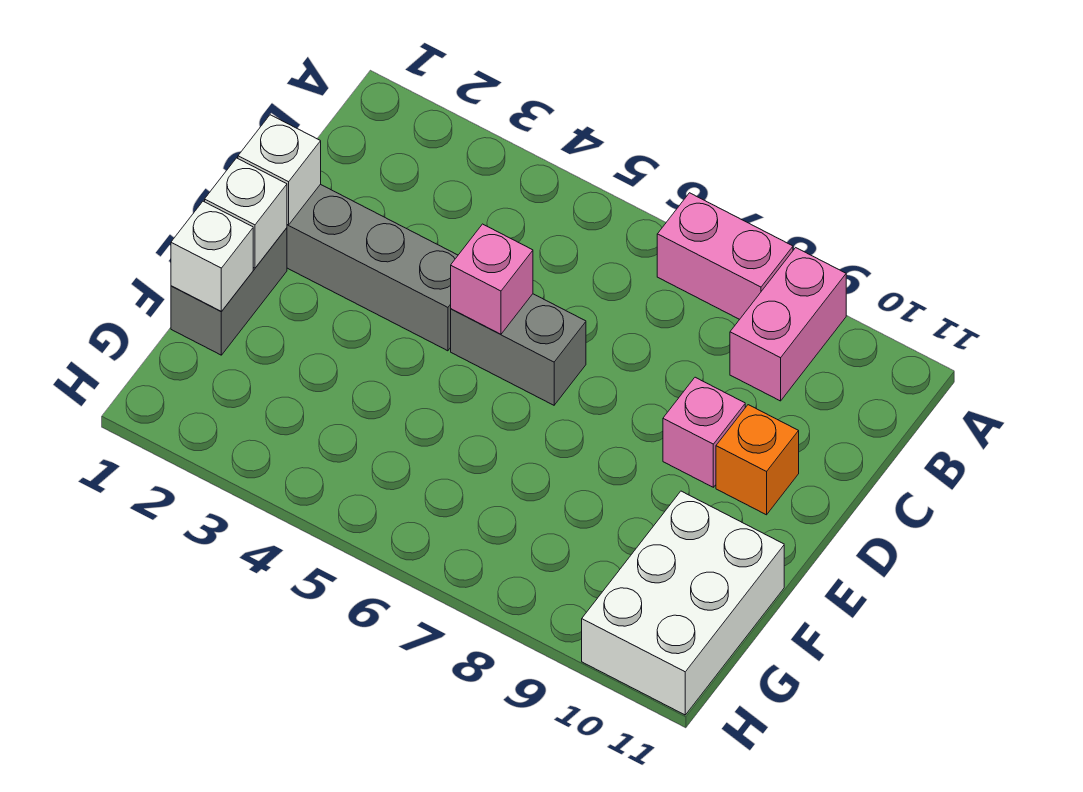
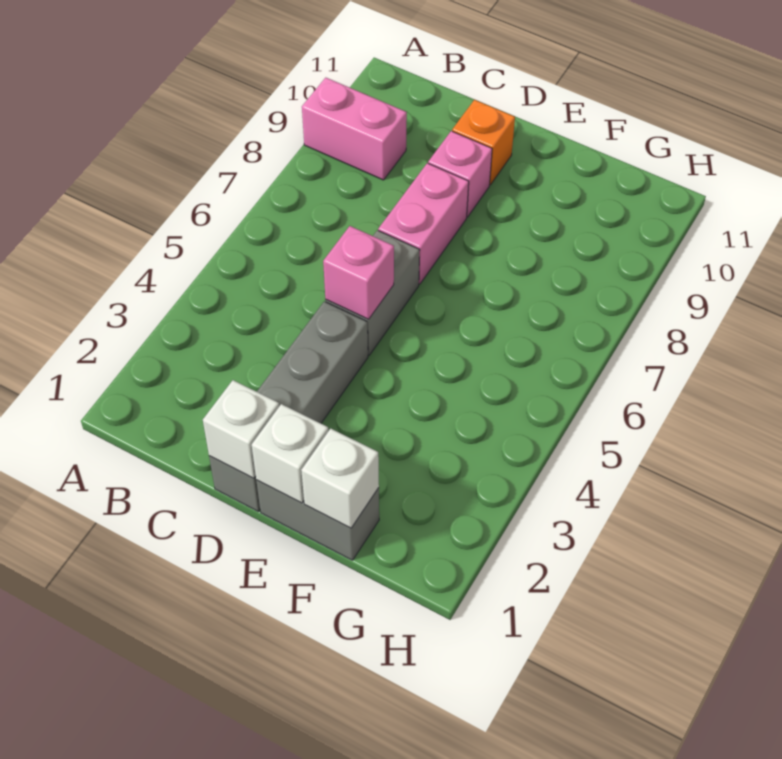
pink 1x2 brick [657,193,793,319] -> pink 1x2 brick moved to [378,163,469,284]
white 2x3 brick [582,491,784,715] -> none

